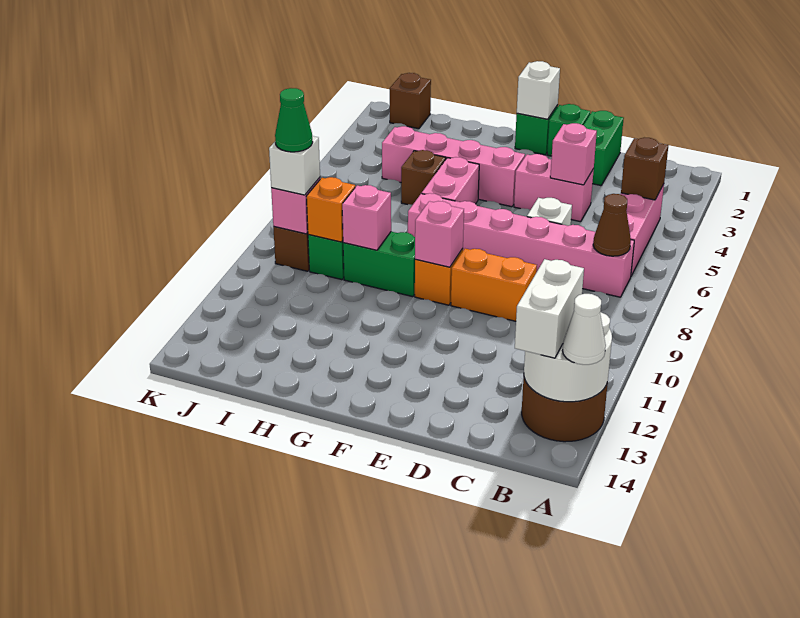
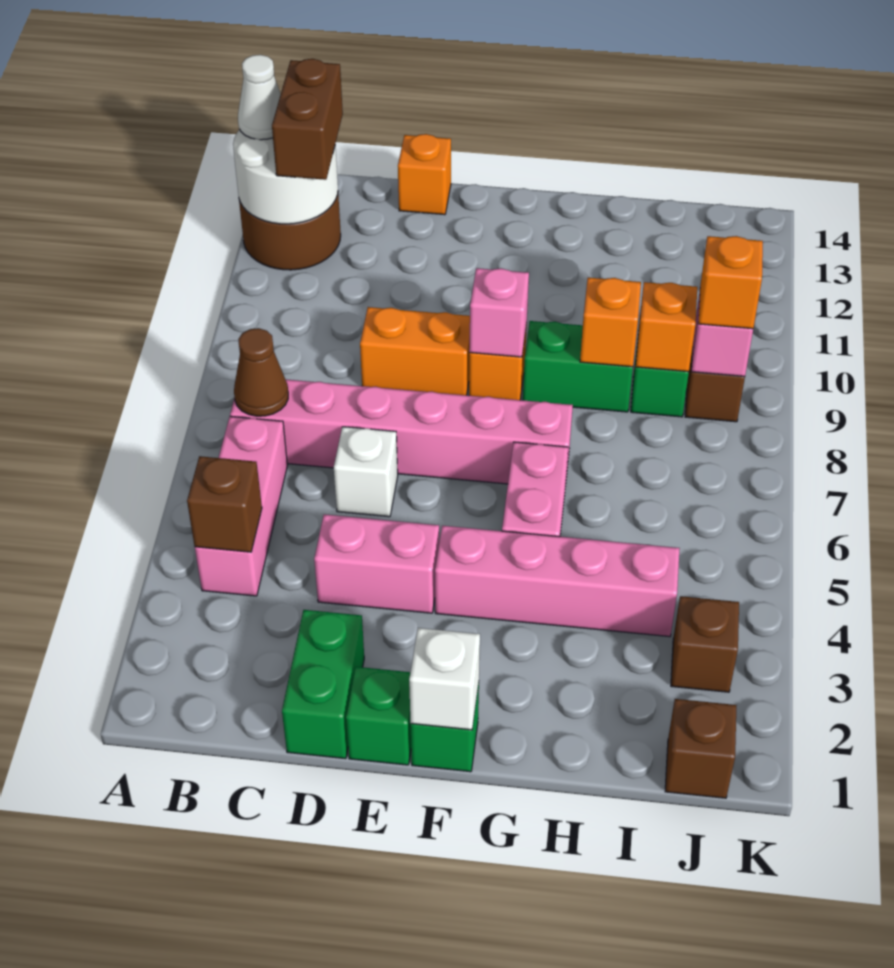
white 1x2 brick [515,259,584,358] -> brown 1x2 brick [272,59,343,180]
pink 1x1 brick [550,123,597,185] -> none
none -> orange 1x1 brick [398,134,451,215]
brown 1x1 brick [401,150,446,205] -> brown 1x1 brick moved to [671,596,739,692]
pink 1x1 brick [342,185,391,250] -> orange 1x1 brick [580,278,641,367]
white 1x1 brick [269,136,320,195] -> orange 1x1 brick [698,236,763,329]
green 1x1 cone [275,88,313,152] -> none

